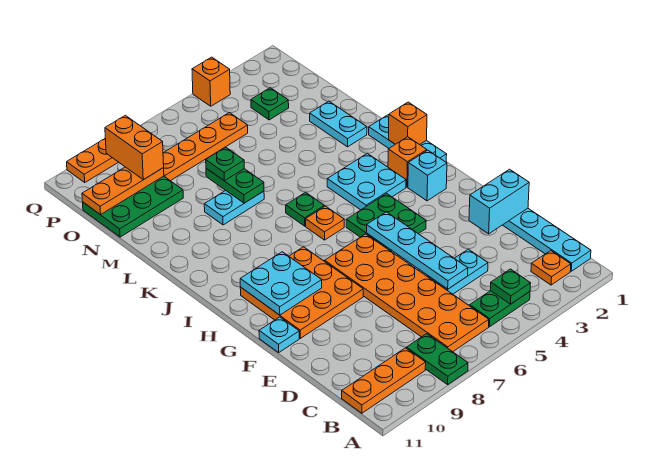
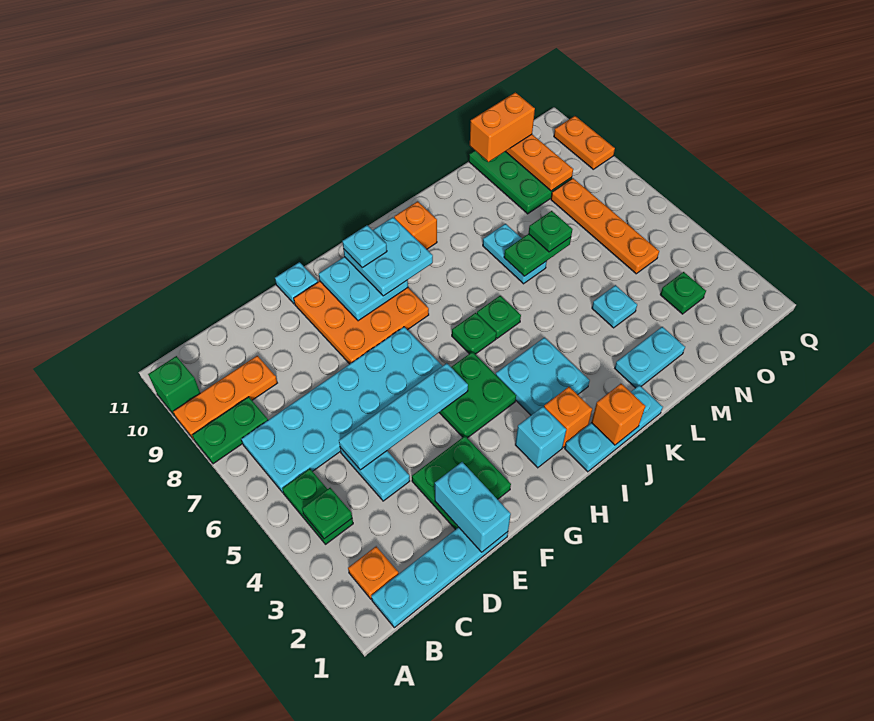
none -> green 1x1 brick [148,356,200,416]
orange 2x6 plate [325,234,489,352] -> cyan 2x6 plate [241,327,442,493]
orange 1x3 plate [342,348,426,413] -> orange 1x3 plate turned to [173,356,277,440]
none -> green 2x2 plate [412,436,511,530]
none -> cyan 2x2 plate [344,217,433,296]
none -> cyan 1x1 plate [343,225,387,268]
orange 1x1 plate [306,206,344,240] -> green 1x1 plate [452,313,496,354]
none -> cyan 1x1 plate [592,285,637,328]
orange 1x2 brick [105,115,164,180] -> orange 1x2 brick moved to [470,92,535,162]
orange 1x1 brick [192,57,230,106] -> orange 1x1 brick moved to [394,201,437,249]

